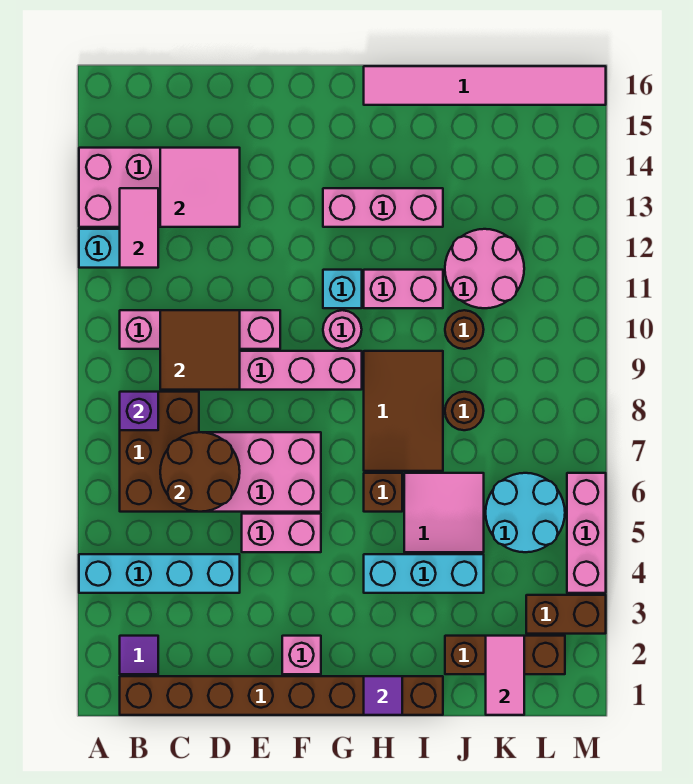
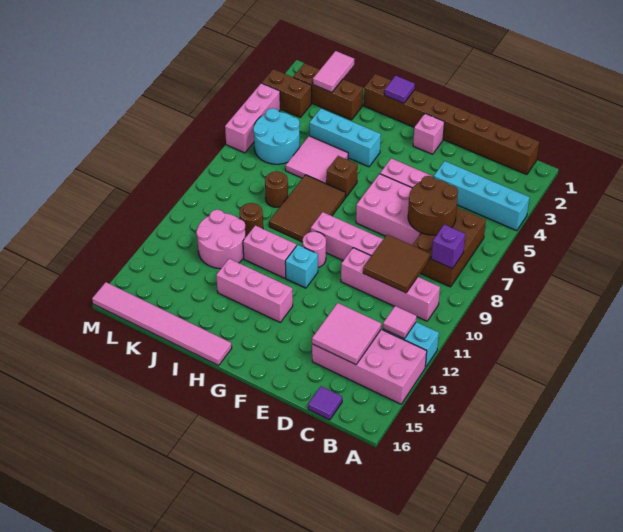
purple 1x1 tile [120,636,158,674] -> purple 1x1 tile moved to [308,386,342,420]
pink 1x2 tile [120,188,158,268] -> pink 1x1 tile [383,306,417,339]

